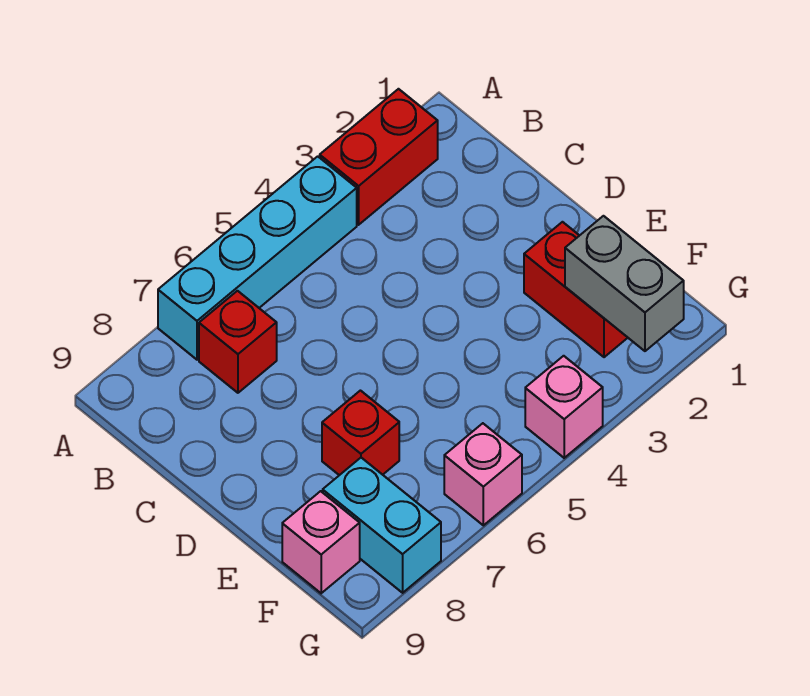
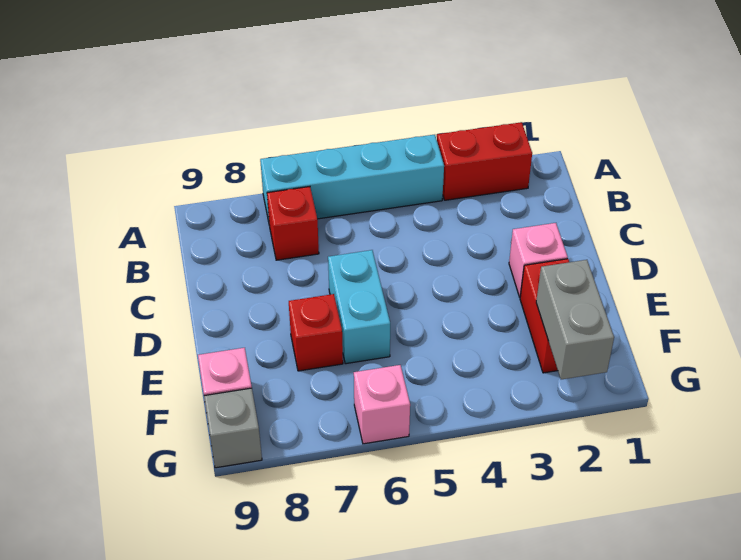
cyan 1x2 brick [323,458,441,593] -> cyan 1x2 brick moved to [328,250,390,364]
pink 1x1 brick [525,356,603,458] -> pink 1x1 brick moved to [509,223,568,297]
none -> grey 1x1 brick [204,388,262,468]

